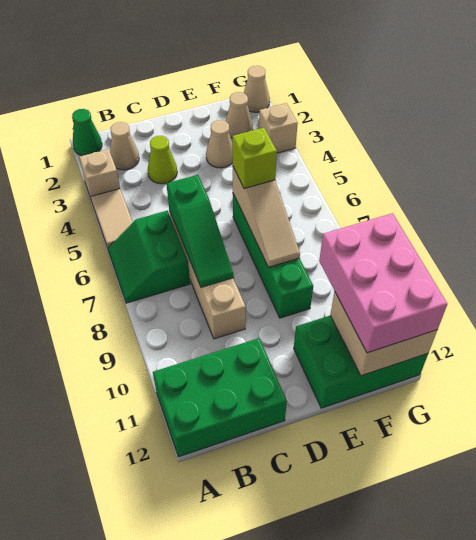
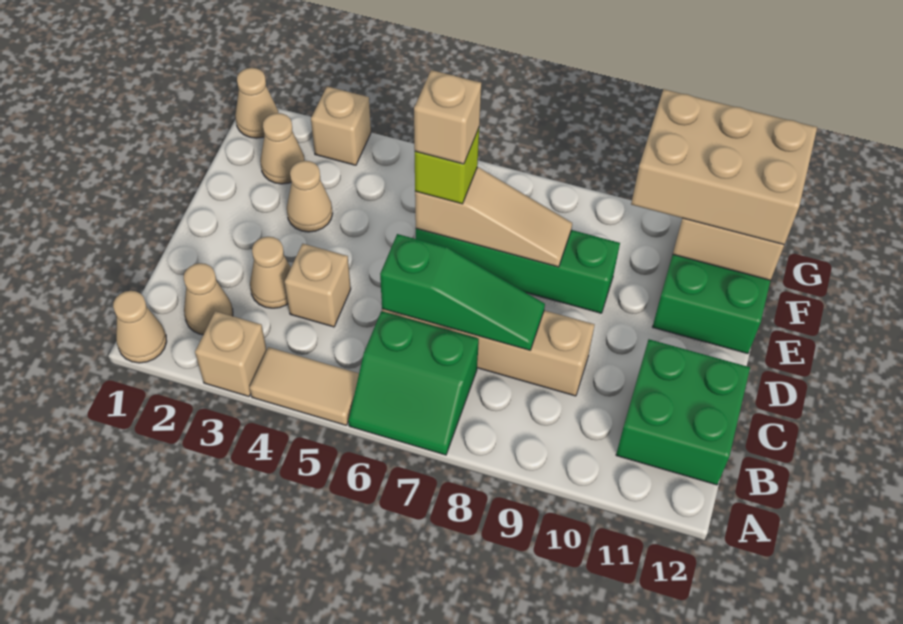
green 1x1 cone [72,109,102,156] -> tan 1x1 cone [113,291,167,363]
green 2x3 brick [153,338,287,457] -> green 2x2 brick [616,339,750,485]
lime 1x1 cone [148,136,177,184] -> tan 1x1 cone [250,237,291,308]
none -> tan 1x1 brick [285,244,351,327]
none -> tan 1x1 brick [414,70,481,164]
pink 2x3 brick [319,213,447,353] -> tan 2x3 brick [631,89,817,245]

